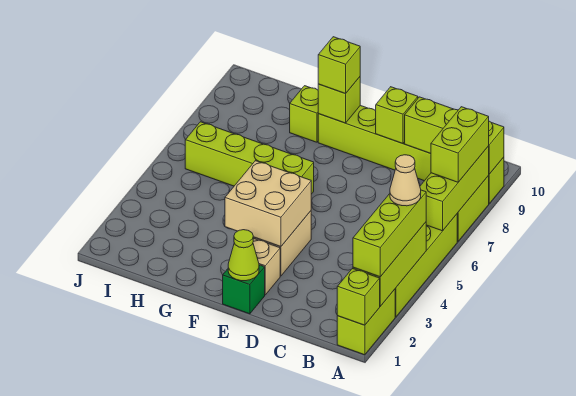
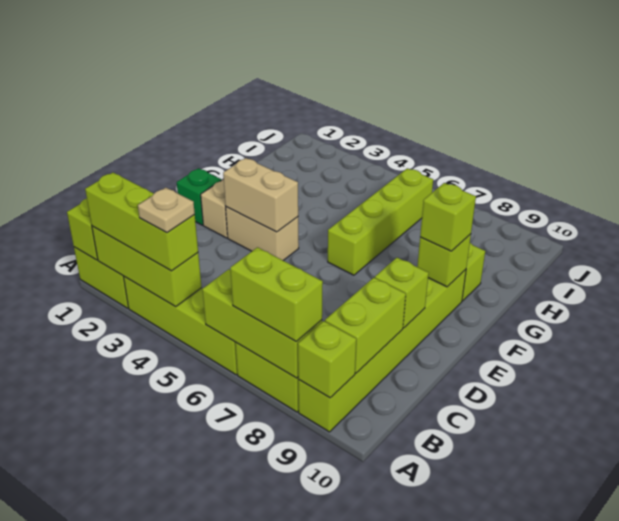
tan 1x1 cone [390,155,421,206] -> tan 1x1 plate [138,188,195,233]
lime 1x1 cone [228,230,259,281] -> none
tan 2x2 brick [225,161,311,247] -> tan 1x2 brick [223,158,298,232]

